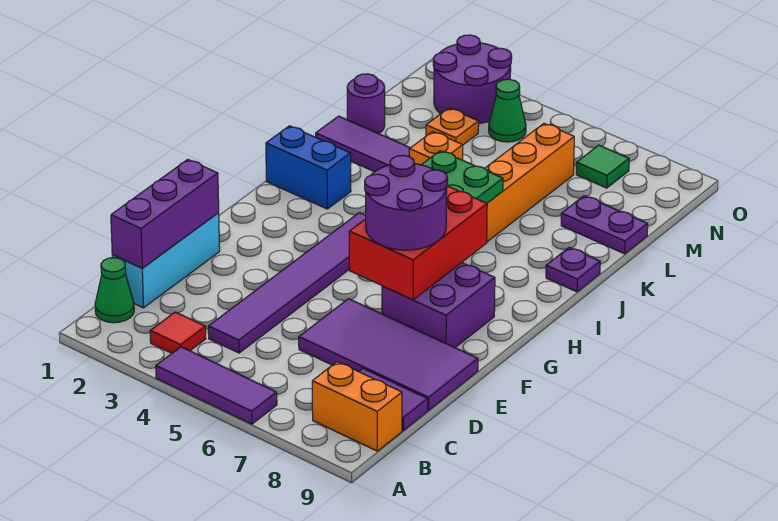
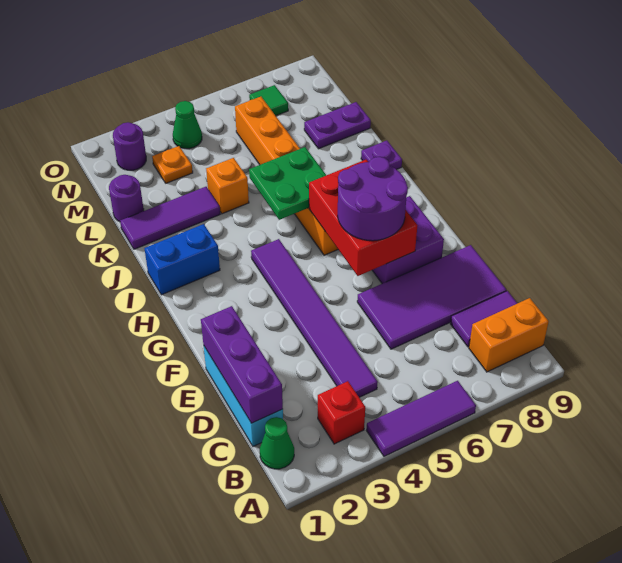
red 1x1 tile [150,312,206,353] -> red 1x1 brick [318,381,365,444]
purple 2x2 round brick [433,35,512,123] -> purple 1x1 round brick [113,122,146,170]

